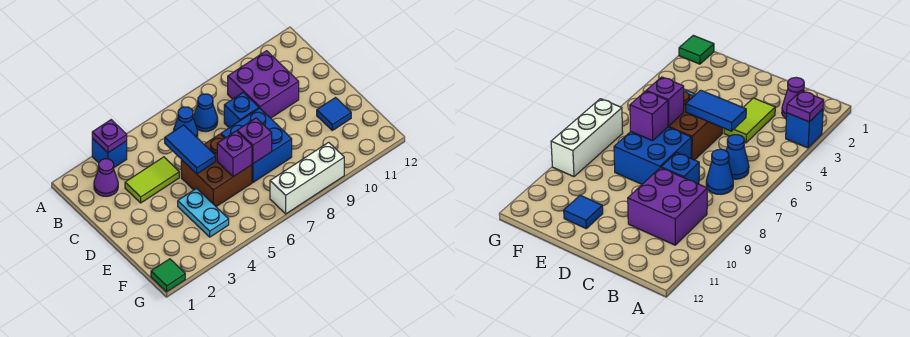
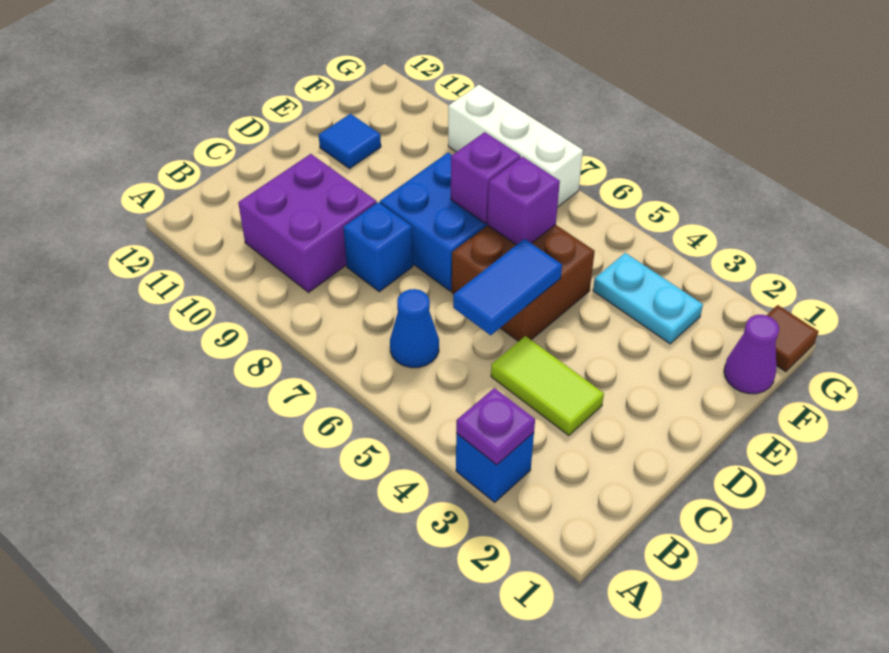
purple 1x1 cone [94,159,118,196] -> purple 1x1 cone moved to [724,315,779,394]
blue 1x1 cone [193,94,218,132] -> none
cyan 1x2 plate [178,188,229,237] -> cyan 1x2 plate turned to [593,253,703,344]
green 1x1 tile [151,259,185,292] -> brown 1x1 tile [767,305,819,372]

